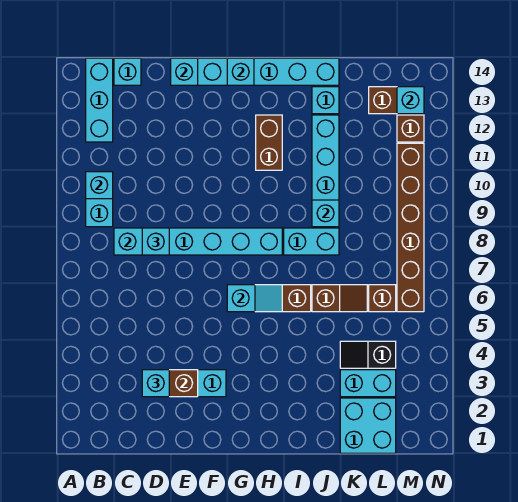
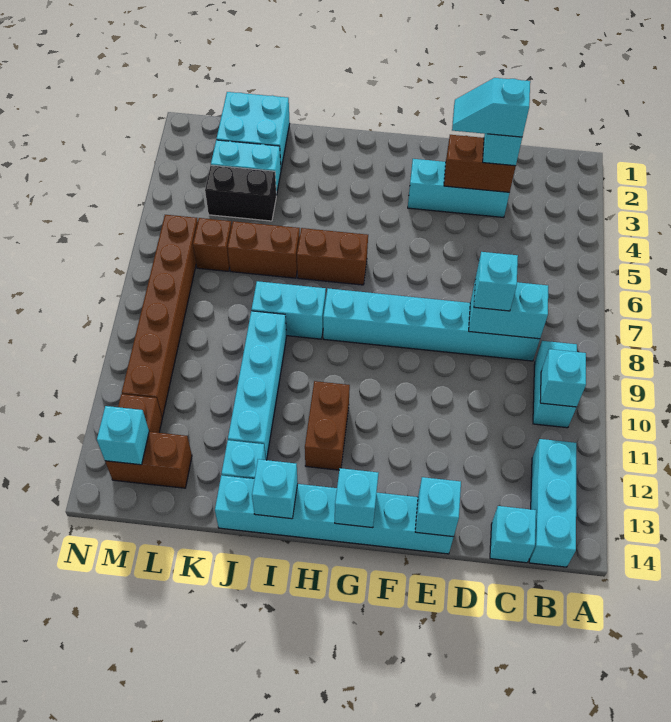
cyan 1x2 slope [227,285,282,312] -> cyan 1x2 slope moved to [452,78,530,137]
brown 1x2 slope [312,285,367,312] -> brown 1x2 brick [228,221,300,278]
cyan 1x1 brick [312,200,339,227] -> cyan 1x1 brick moved to [252,459,298,519]
black 1x2 slope [340,341,396,368] -> black 1x2 brick [205,165,276,221]

